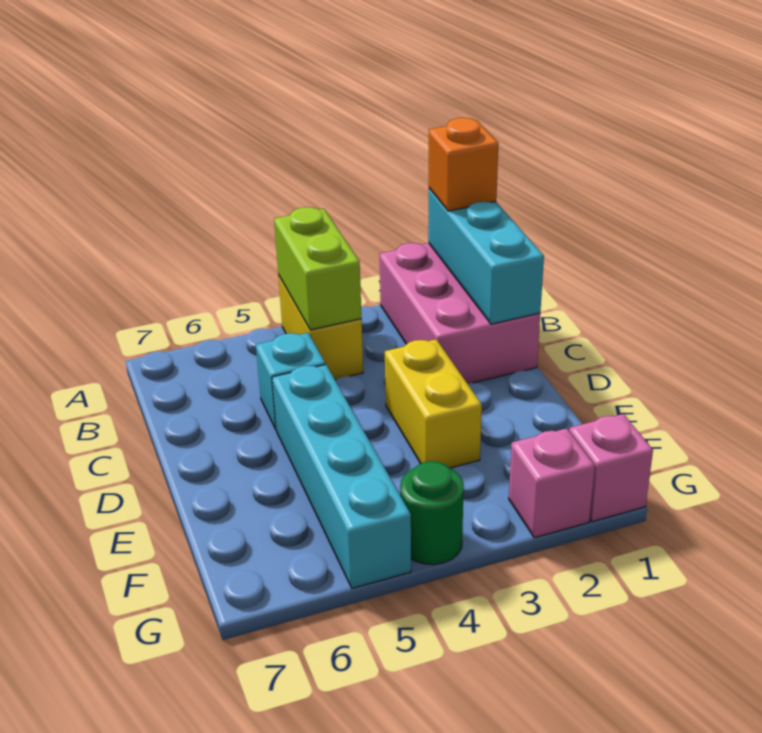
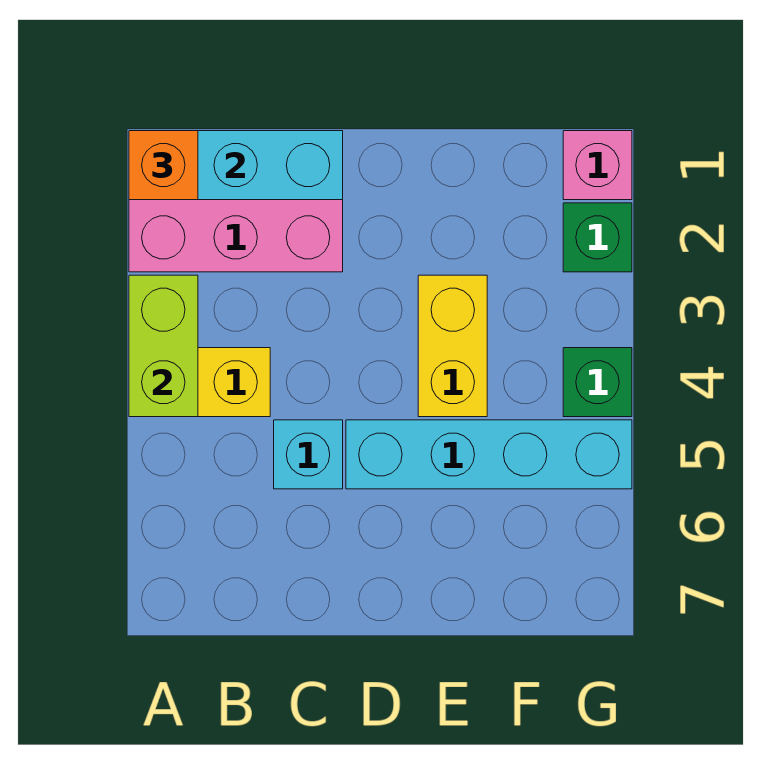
lime 1x2 brick [274,207,362,330] -> lime 1x2 brick turned to [129,275,198,417]
yellow 1x2 brick [385,339,482,468] -> yellow 1x2 brick turned to [418,275,487,417]
pink 1x1 brick [509,428,595,538] -> green 1x1 brick [563,203,632,272]
green 1x1 round brick [400,461,464,565] -> green 1x1 brick [563,348,632,417]

